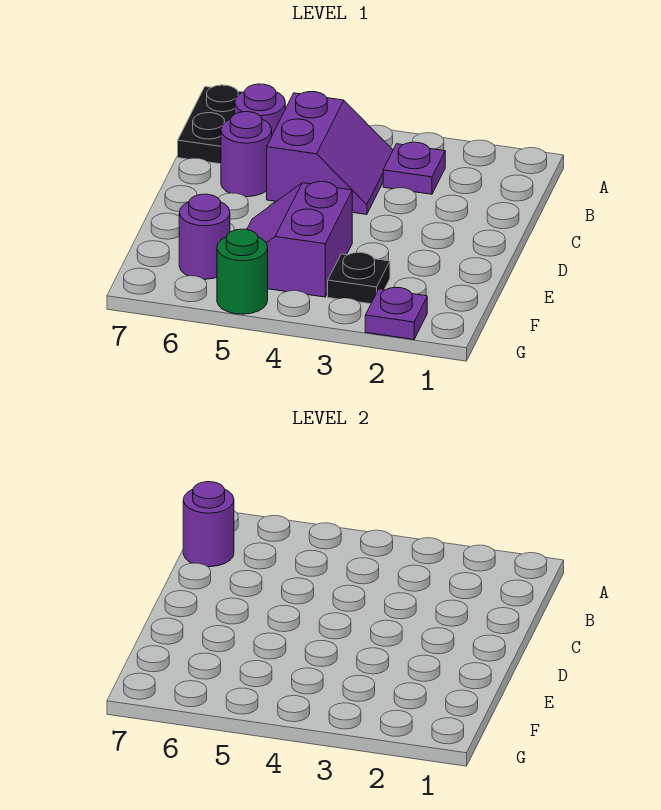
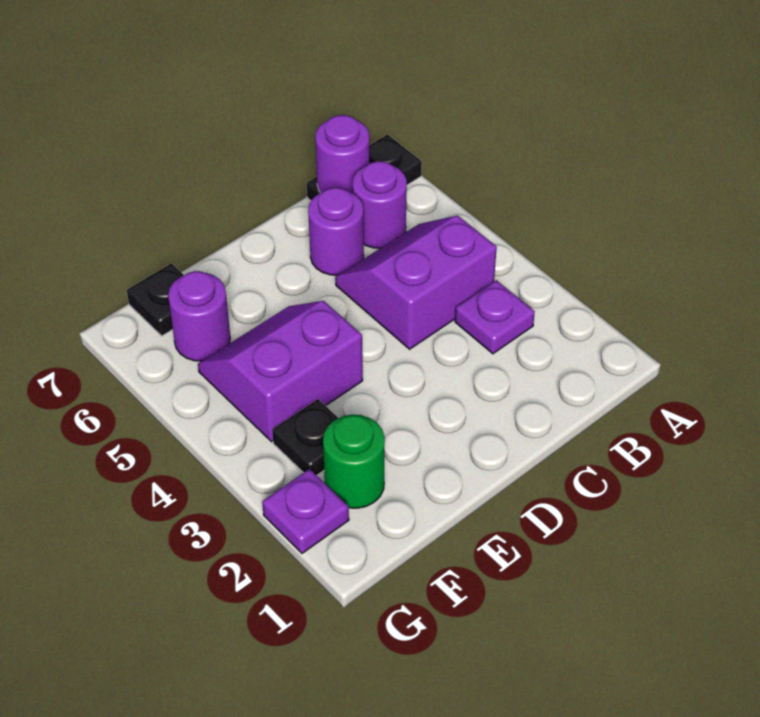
purple 2x2 slope [267,92,393,215] -> purple 2x2 slope turned to [335,216,497,349]
none -> black 1x1 plate [127,263,184,336]
green 1x1 round brick [217,229,268,314] -> green 1x1 round brick moved to [323,415,385,508]

